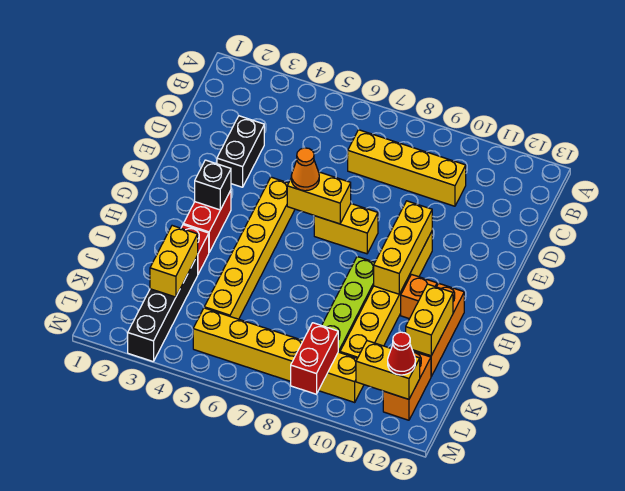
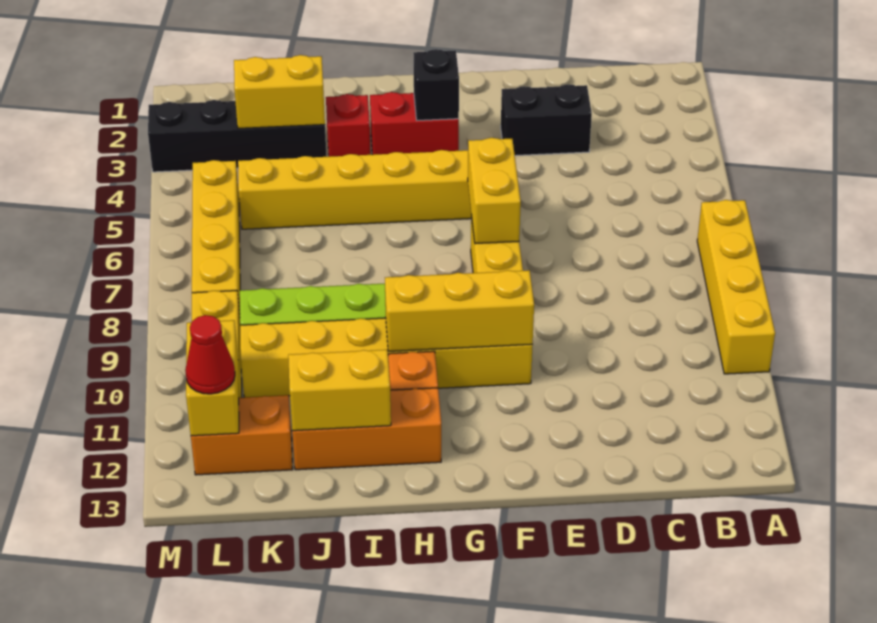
yellow 1x4 brick [348,130,466,206] -> yellow 1x4 brick moved to [697,200,775,374]
orange 1x1 cone [291,148,319,191] -> none
red 1x2 brick [291,323,338,394] -> none

